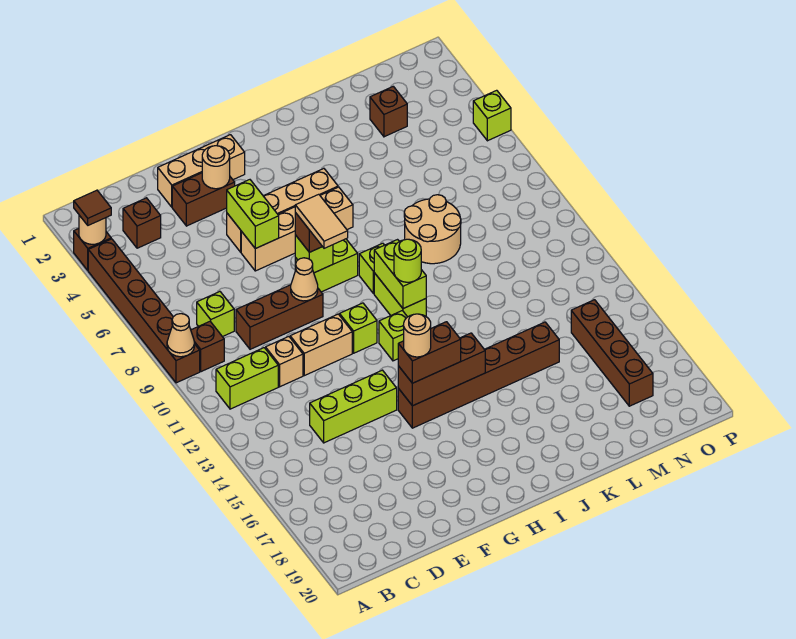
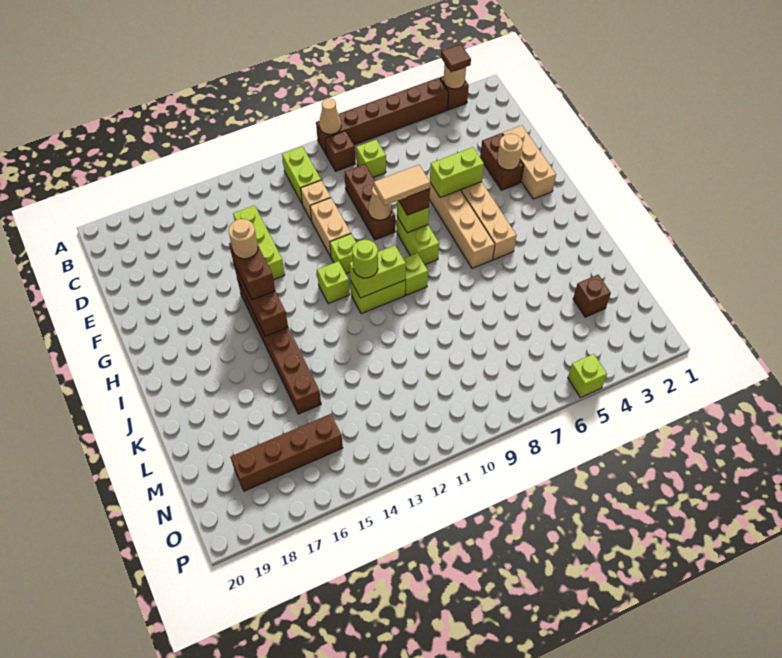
brown 1x1 brick [123,198,161,248] -> none
tan 2x2 round brick [404,195,461,264] -> none

